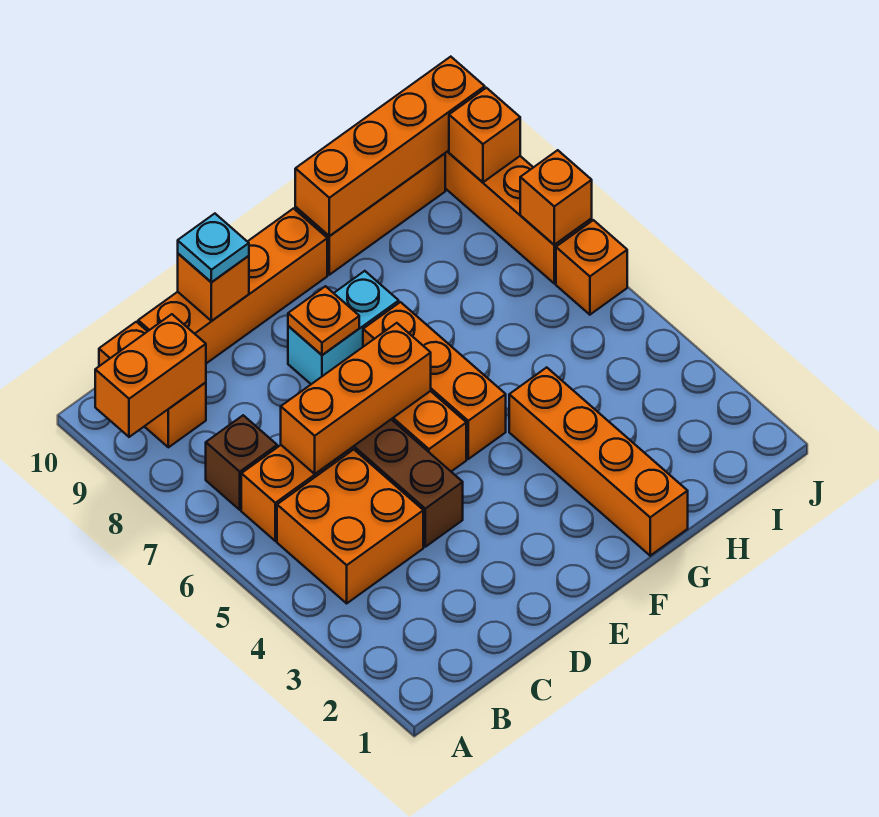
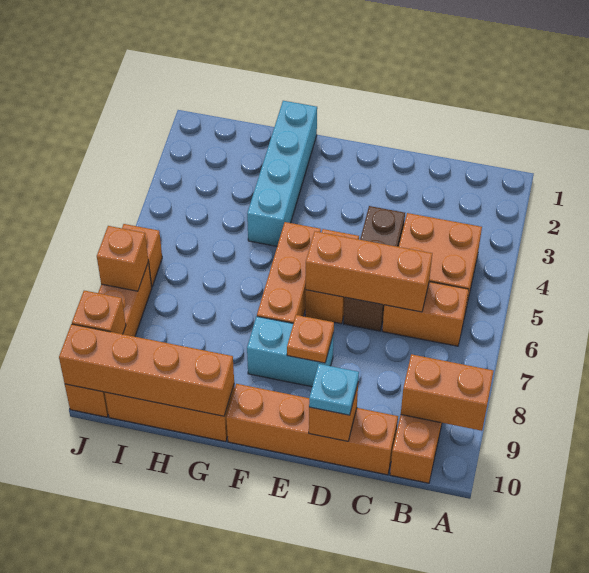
brown 1x1 brick [206,415,277,510] -> none
orange 1x4 brick [509,367,688,556] -> cyan 1x4 brick [247,101,317,246]

